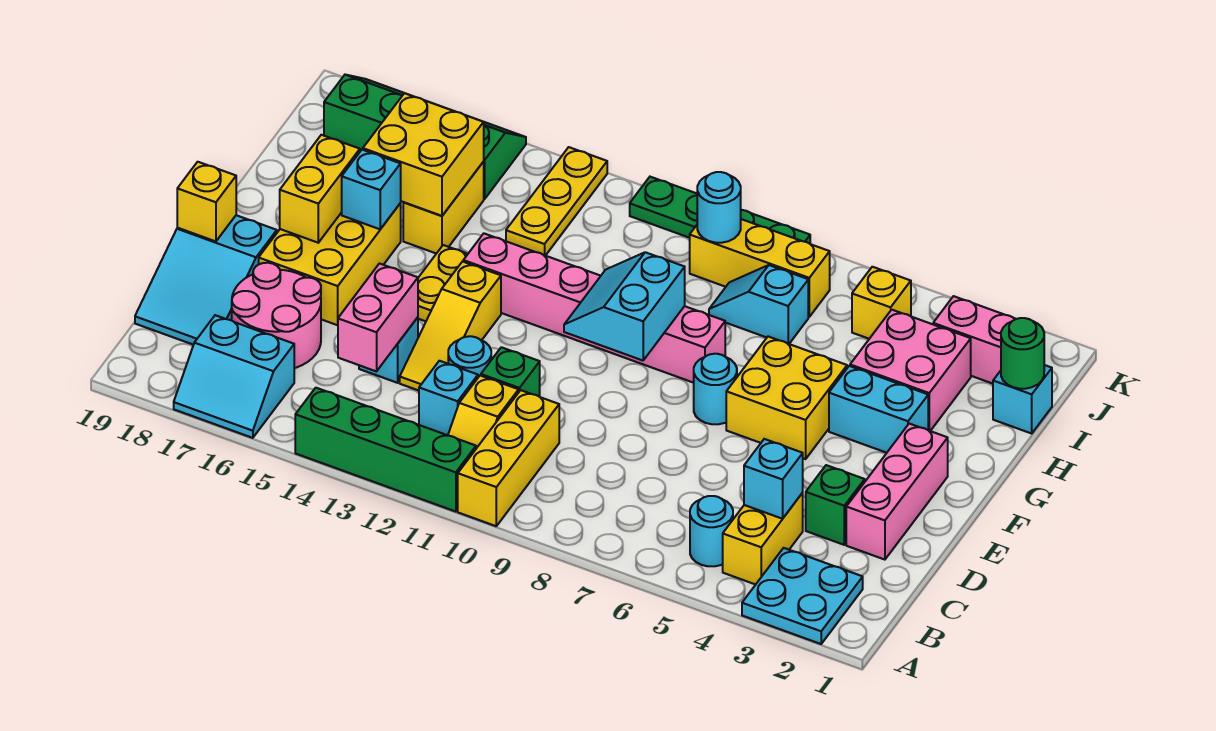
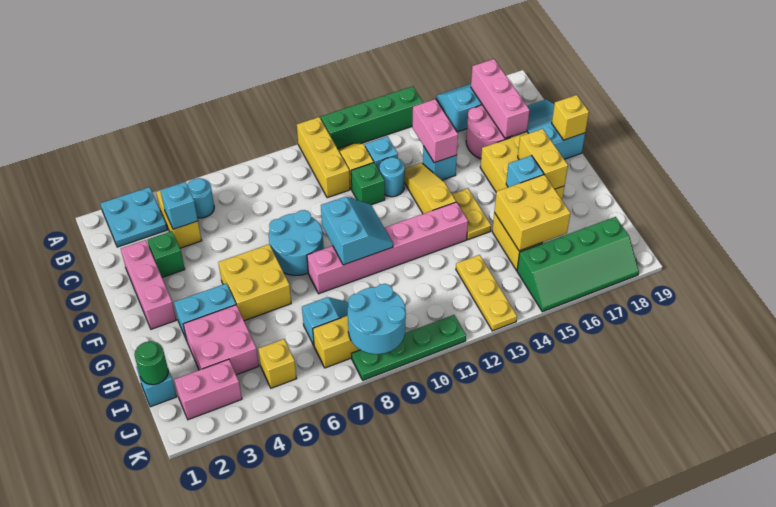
none -> pink 1x3 brick [471,59,530,138]
cyan 1x1 round brick [694,354,737,424] -> cyan 2x2 round brick [269,210,324,275]
cyan 1x1 round brick [697,172,741,243] -> cyan 2x2 round brick [348,284,406,354]

